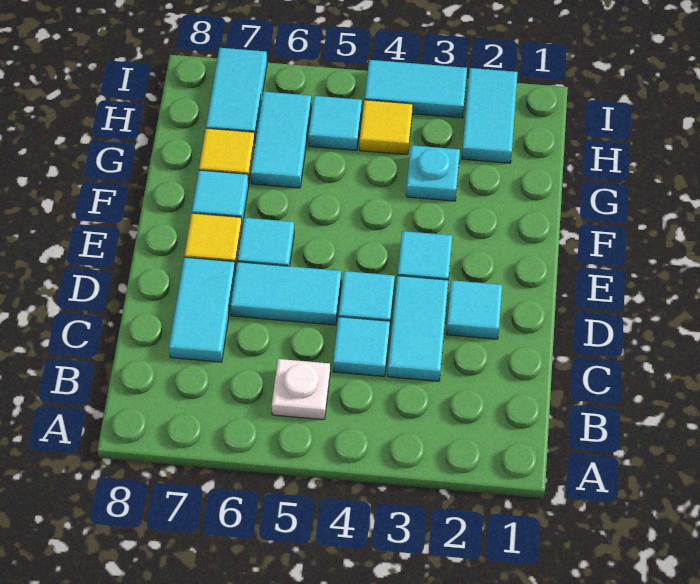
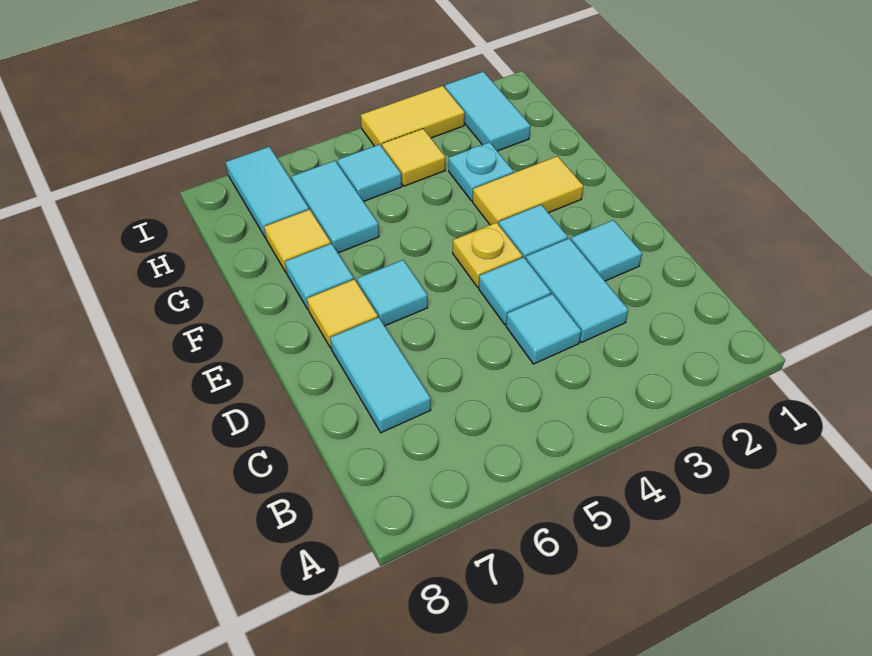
white 1x1 plate [272,359,330,420] -> none
cyan 1x2 tile [231,262,341,325] -> none
none -> yellow 1x1 plate [453,222,522,287]
none -> yellow 1x2 tile [473,156,583,225]
cyan 1x2 tile [365,60,467,118] -> yellow 1x2 tile [361,86,465,146]

